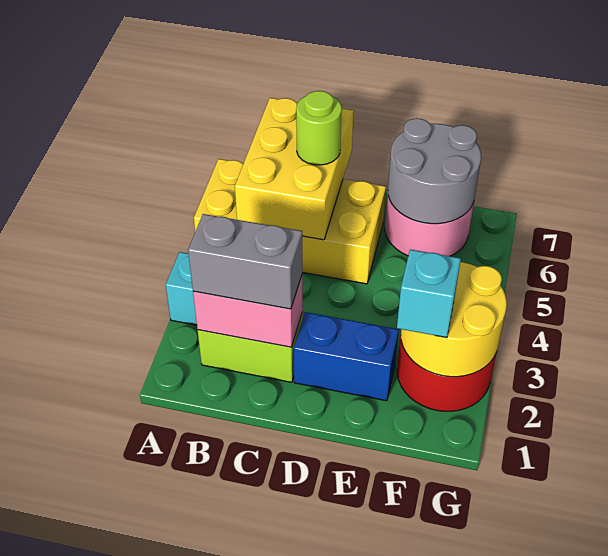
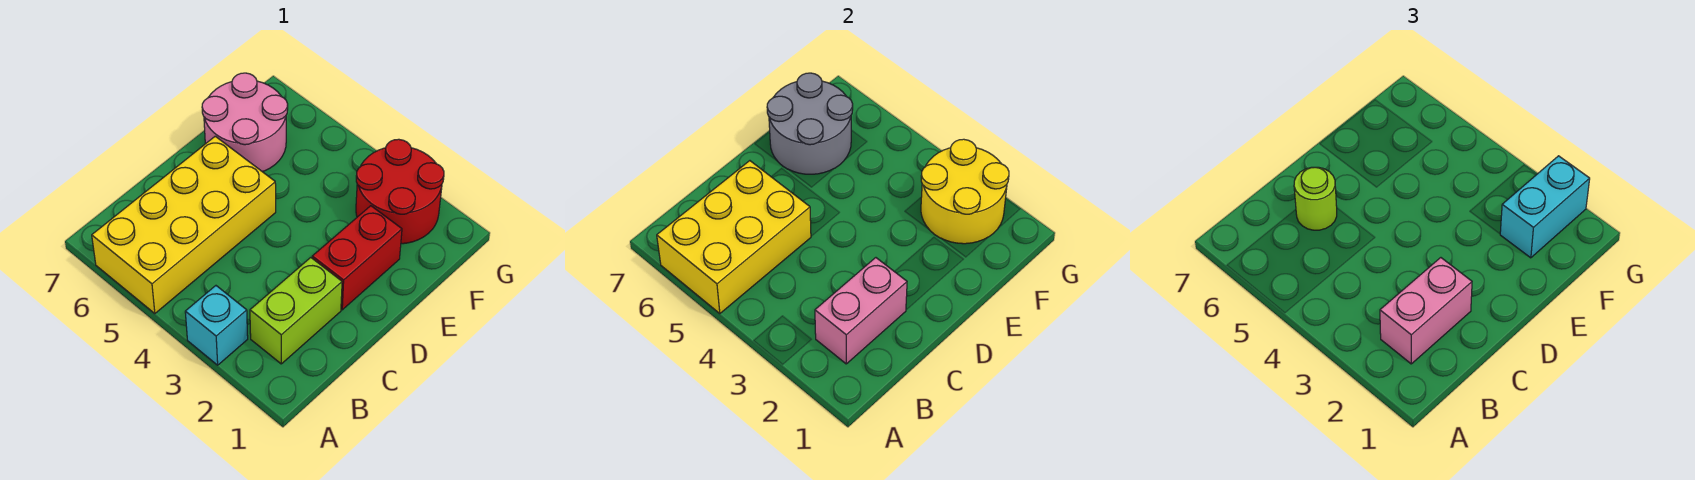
grey 1x2 brick [188,214,302,309] -> pink 1x2 brick [1380,258,1472,364]
yellow 2x3 brick [235,98,354,240] -> yellow 2x3 brick turned to [657,161,811,314]
blue 1x2 brick [294,312,399,401] -> red 1x2 brick [312,206,402,310]
cyan 1x1 brick [397,250,461,338] -> cyan 1x2 brick [1500,156,1590,258]

